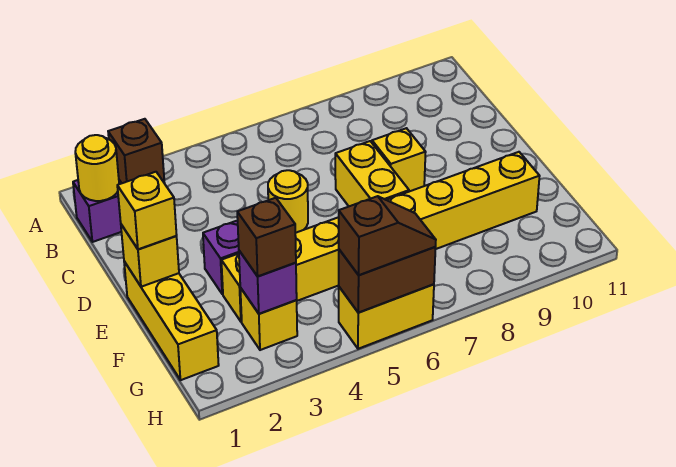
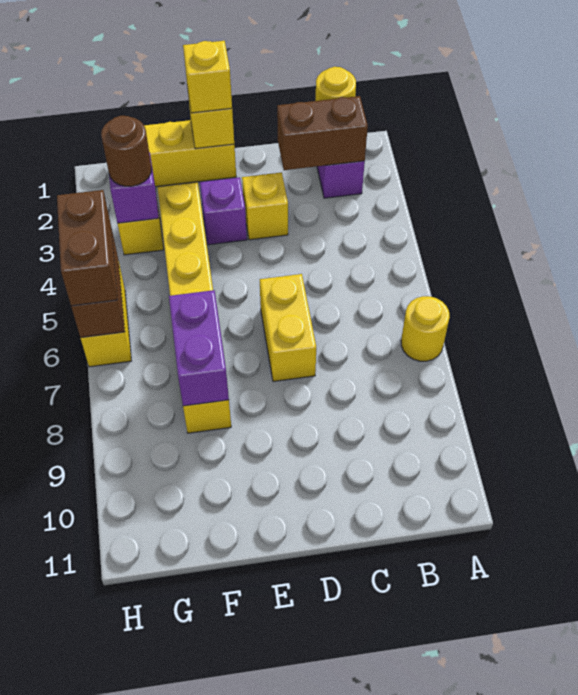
brown 1x1 brick [108,119,164,183] -> brown 1x2 brick [277,96,368,170]
yellow 1x1 round brick [268,170,308,233] -> yellow 1x1 round brick moved to [401,296,450,361]
yellow 1x2 brick [335,141,409,206] -> yellow 1x2 brick turned to [260,274,316,381]
yellow 1x1 brick [372,128,426,192] -> yellow 1x1 brick moved to [242,172,288,240]
yellow 1x8 brick [221,152,540,322] -> yellow 1x6 brick [157,182,231,433]
none -> purple 1x2 brick [169,290,229,406]
brown 1x1 brick [237,198,296,276] -> brown 1x1 round brick [101,116,152,186]
brown 1x2 slope [339,196,436,275] -> brown 1x2 brick [57,190,118,306]

